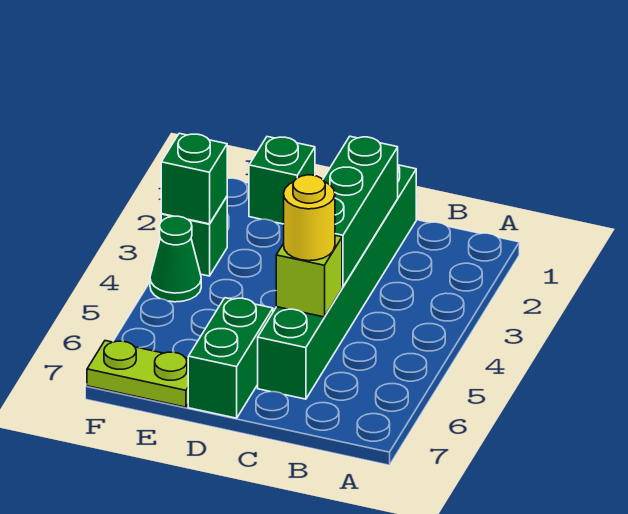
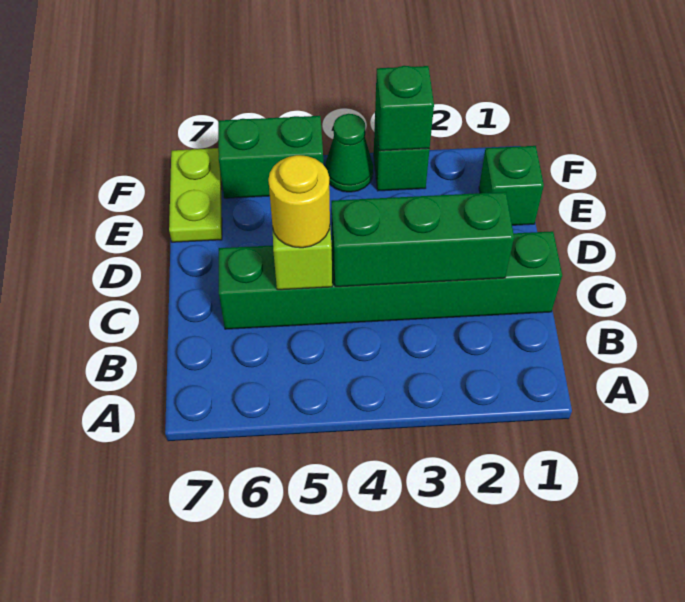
green 1x2 brick [188,298,273,418] -> green 1x2 brick moved to [218,116,323,198]

